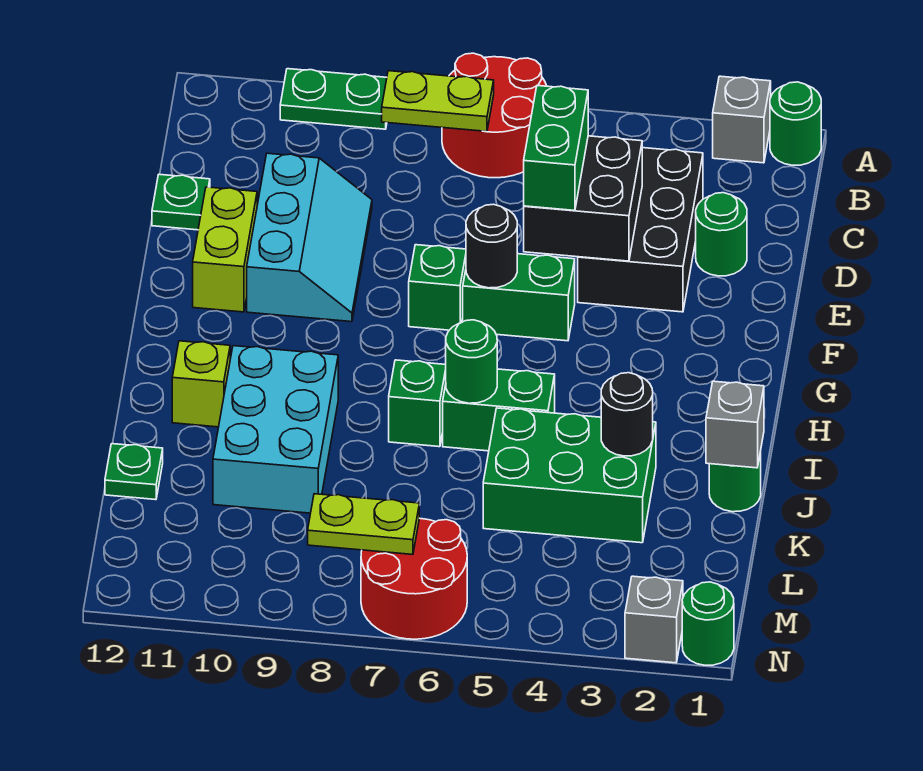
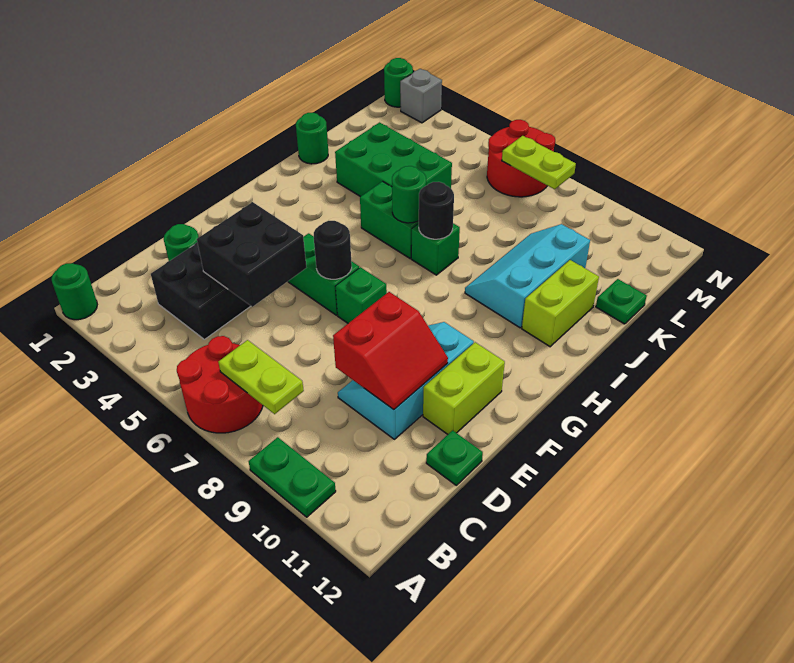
grey 1x1 brick [713,76,771,163] -> none
green 1x2 brick [524,85,588,210] -> none
none -> red 2x2 slope [333,292,448,410]
cyan 2x3 brick [213,346,338,513] -> cyan 2x3 slope [465,224,590,328]
lime 1x1 brick [172,341,230,427] -> lime 1x2 brick [522,260,599,347]
grey 1x1 brick [706,381,764,468] -> none
black 1x1 round brick [601,373,653,456] -> black 1x1 round brick moved to [419,182,454,239]

